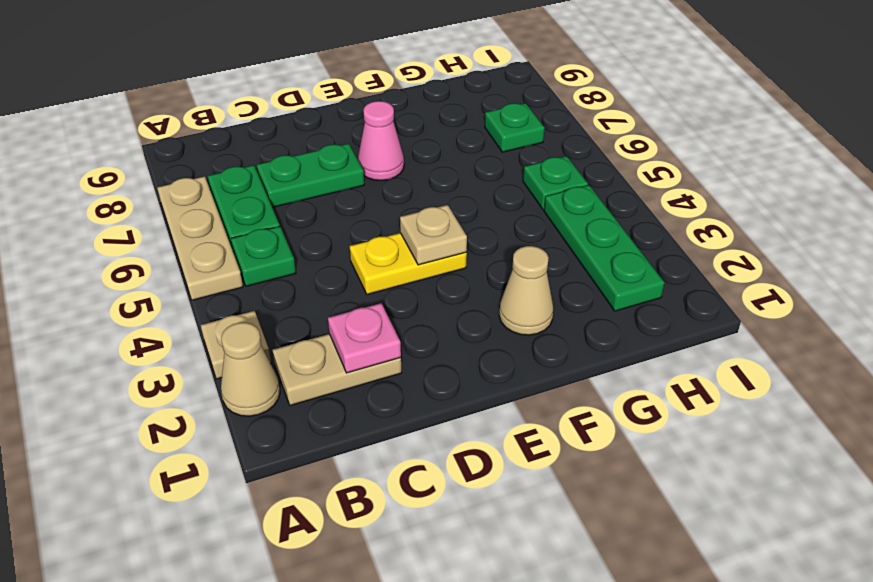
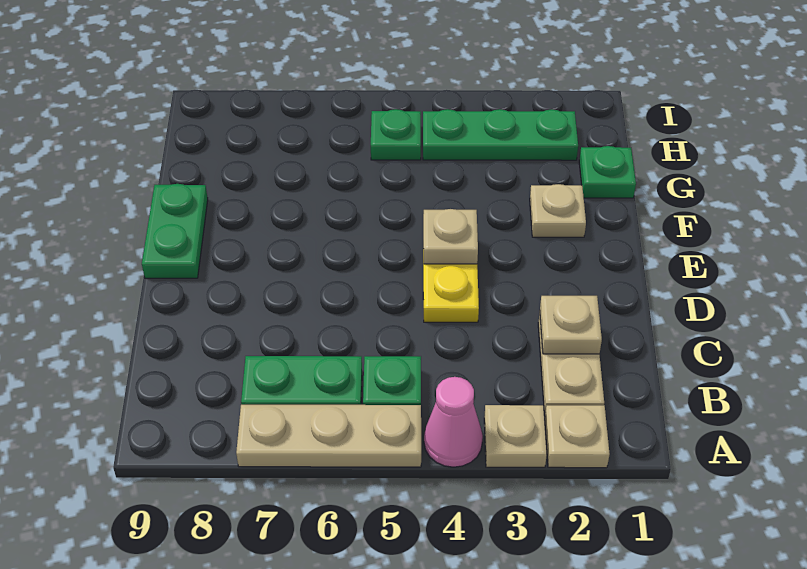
tan 1x1 cone [221,323,280,416] -> tan 1x1 plate [545,405,610,468]
pink 1x1 plate [328,303,401,373] -> tan 1x1 plate [540,296,602,354]
green 1x2 plate [257,144,364,207] -> green 1x2 plate moved to [142,184,208,278]
pink 1x1 cone [358,101,404,180] -> pink 1x1 cone moved to [424,377,483,467]
tan 1x1 cone [499,246,553,335] -> tan 1x1 plate [530,184,586,237]
green 1x1 plate [485,103,545,152] -> green 1x1 plate moved to [579,146,636,198]

